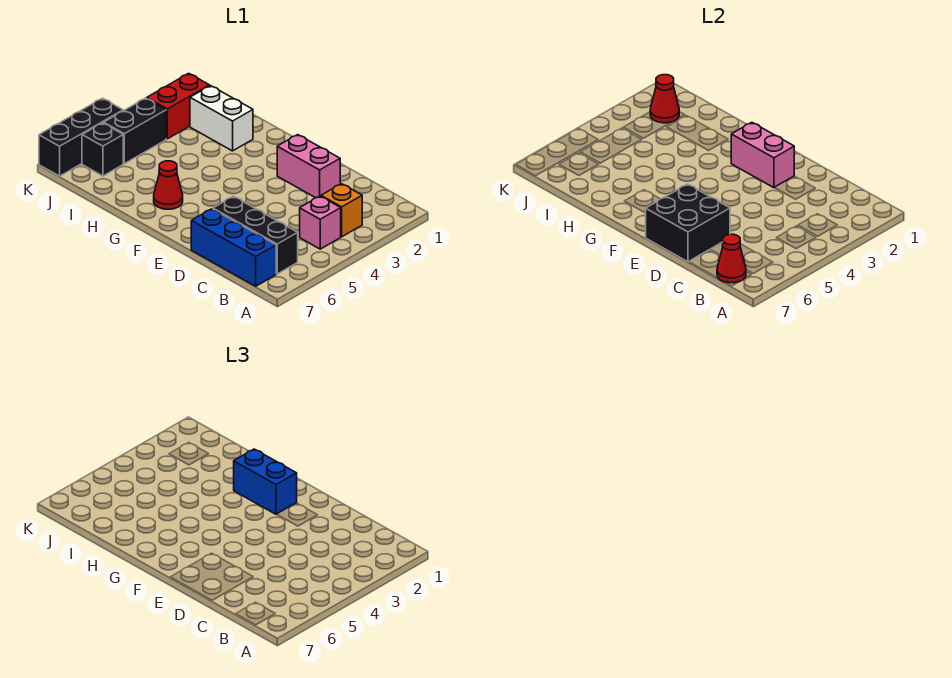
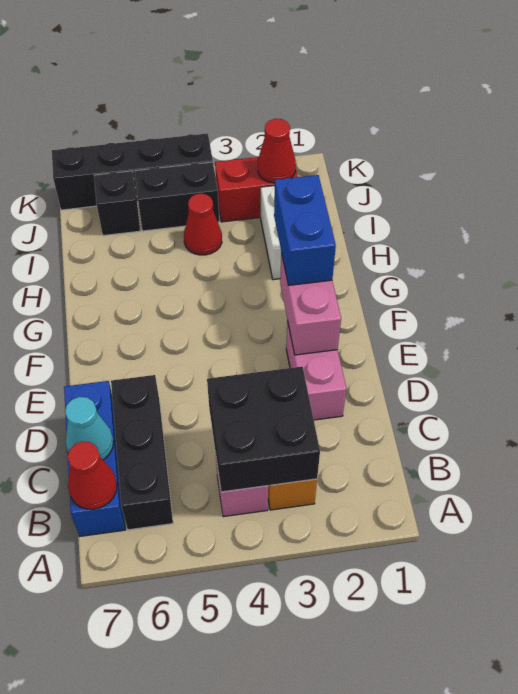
none -> cyan 1x1 cone [65,397,114,460]
black 2x2 brick [646,184,730,262] -> black 2x2 brick moved to [207,367,320,492]
red 1x1 cone [154,161,183,209] -> red 1x1 cone moved to [184,194,222,255]
black 1x3 brick [39,98,123,176] -> black 1x4 brick [52,133,213,210]

